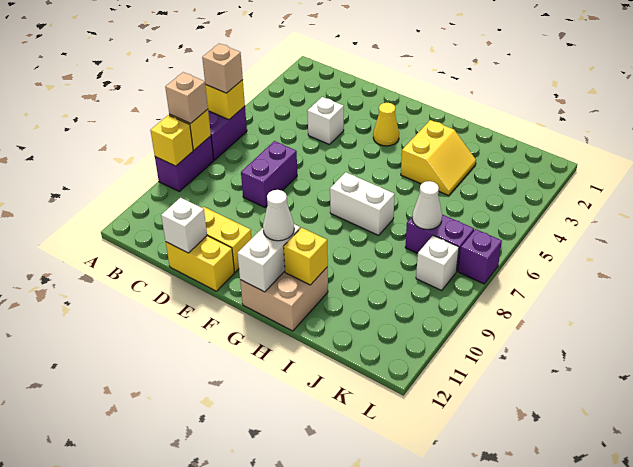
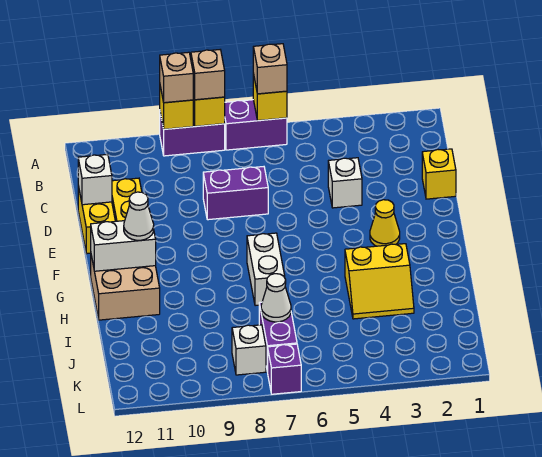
none -> tan 1x1 brick [160,52,193,103]
yellow 1x1 brick [284,228,328,285] -> yellow 1x1 brick moved to [422,149,456,199]

